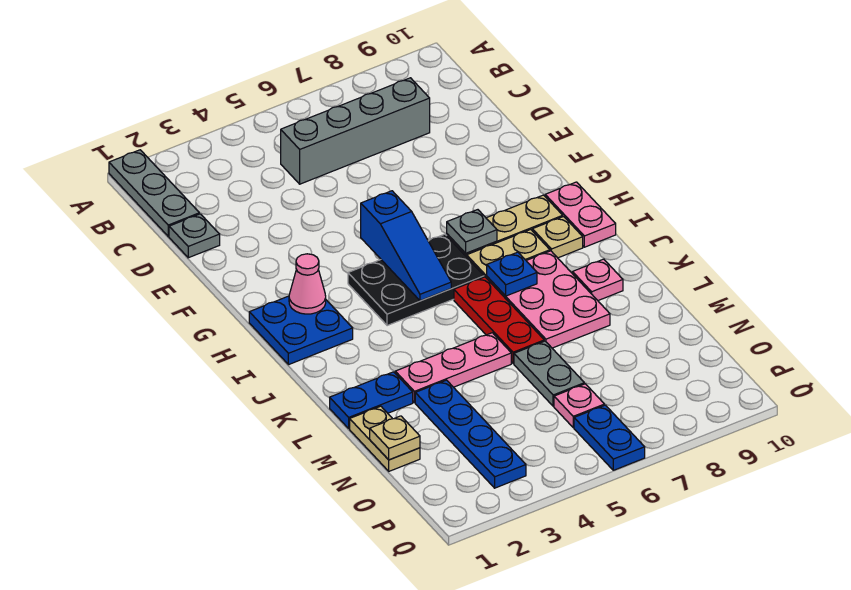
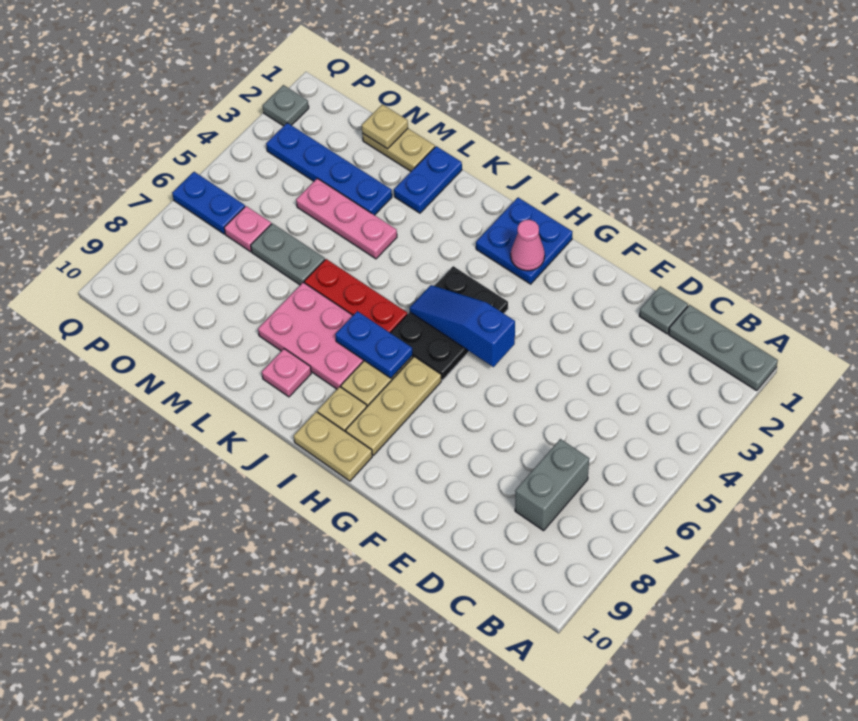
grey 1x4 brick [281,78,430,184] -> grey 1x2 brick [515,439,589,531]
grey 1x1 plate [447,210,497,253] -> grey 1x1 plate moved to [263,85,309,126]
pink 1x2 plate [545,182,616,247] -> tan 1x2 plate [294,412,372,481]
blue 1x1 plate [487,252,537,296] -> blue 1x2 plate [335,311,413,378]
pink 1x3 plate [395,333,511,403] -> pink 1x3 plate turned to [296,178,397,259]

